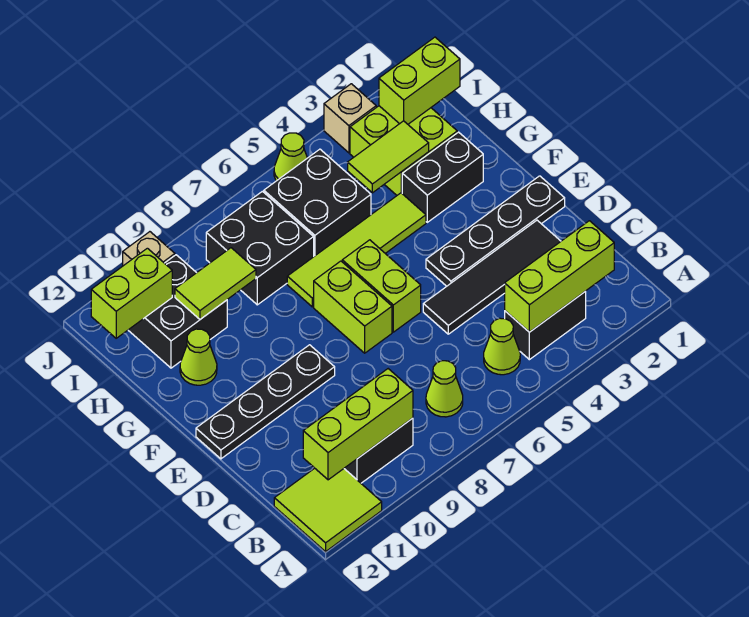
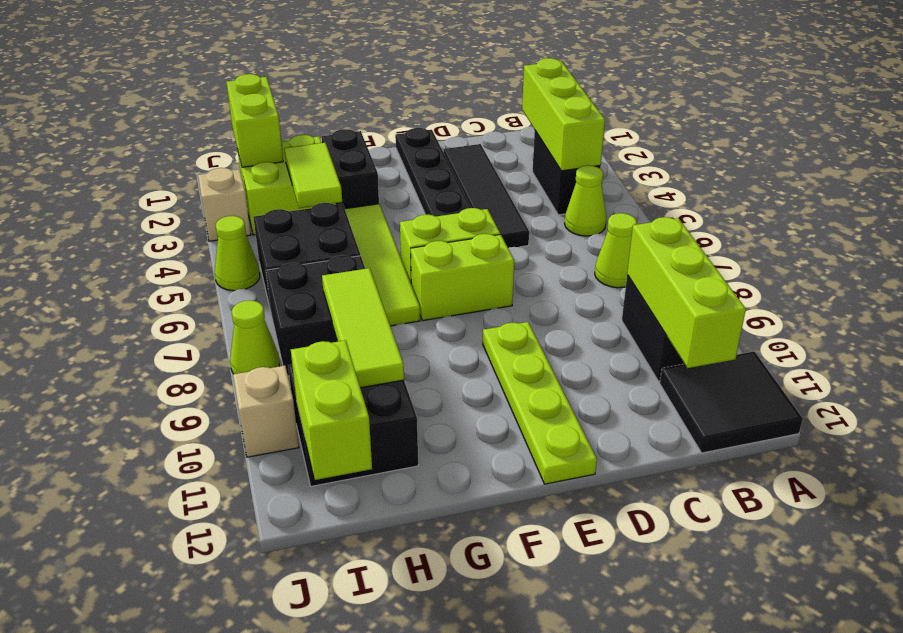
lime 2x2 tile [274,468,382,552] -> black 2x2 tile [660,351,803,453]
black 1x4 plate [196,345,335,459] -> lime 1x4 plate [483,322,597,484]
lime 1x1 cone [180,329,217,385] -> lime 1x1 cone moved to [230,300,279,374]
lime 1x2 tile [175,248,256,319] -> lime 1x3 tile [322,268,404,388]

